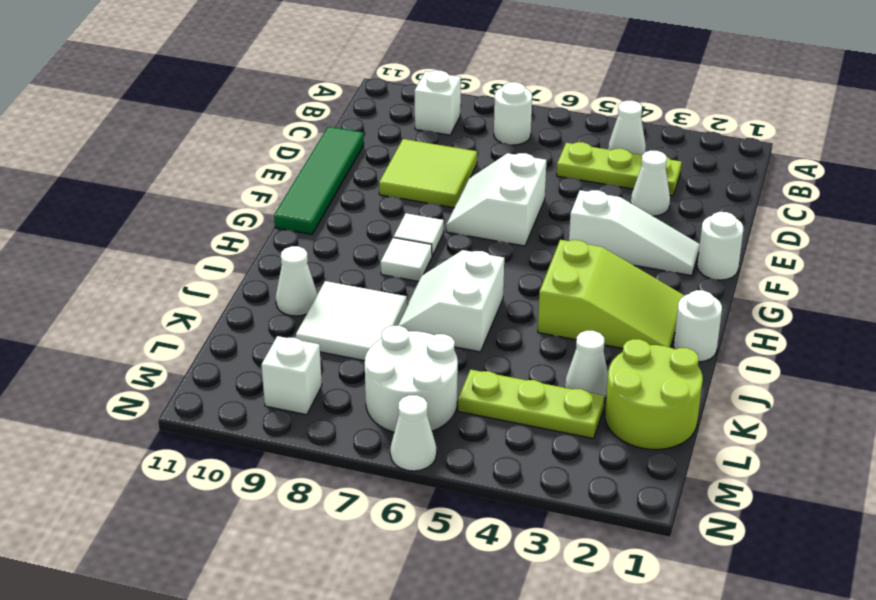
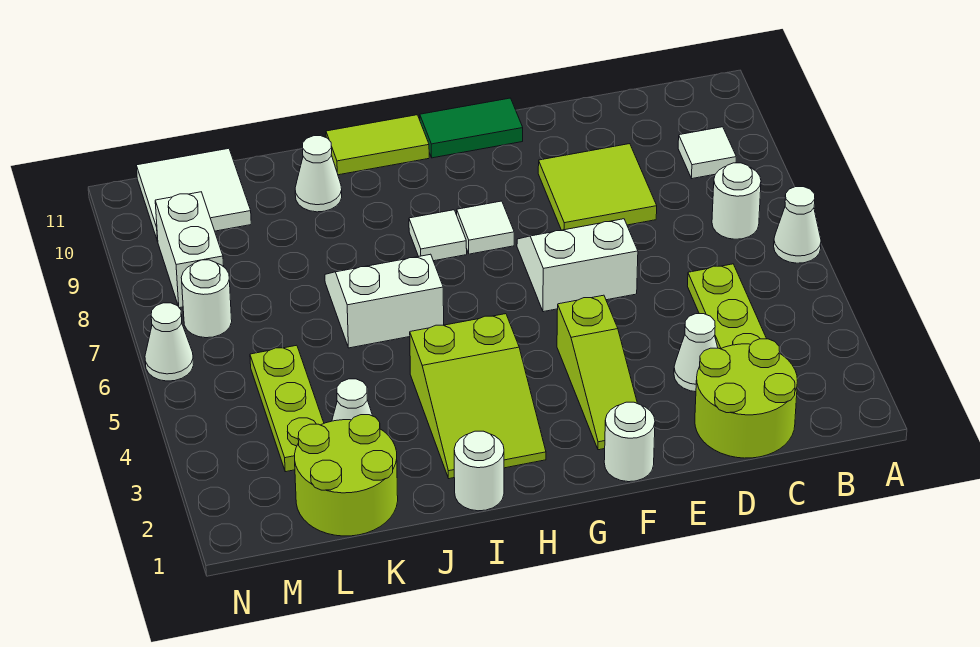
white 1x1 cone [608,101,646,155] -> white 1x1 cone moved to [774,187,821,263]
white 1x1 brick [415,70,461,135] -> white 1x1 tile [678,127,736,179]
none -> lime 2x2 round brick [695,339,797,458]
green 1x4 tile [274,126,364,235] -> green 1x2 tile [420,98,523,158]
white 1x3 slope [569,190,700,276] -> lime 1x3 slope [557,295,638,450]
none -> lime 1x2 tile [326,115,429,175]
white 2x2 tile [296,281,407,361] -> white 2x2 tile moved to [136,148,251,241]
white 2x2 round brick [365,326,458,432] -> white 1x1 round brick [181,260,232,338]
white 1x1 brick [261,336,322,415] -> white 1x2 brick [155,192,224,308]

